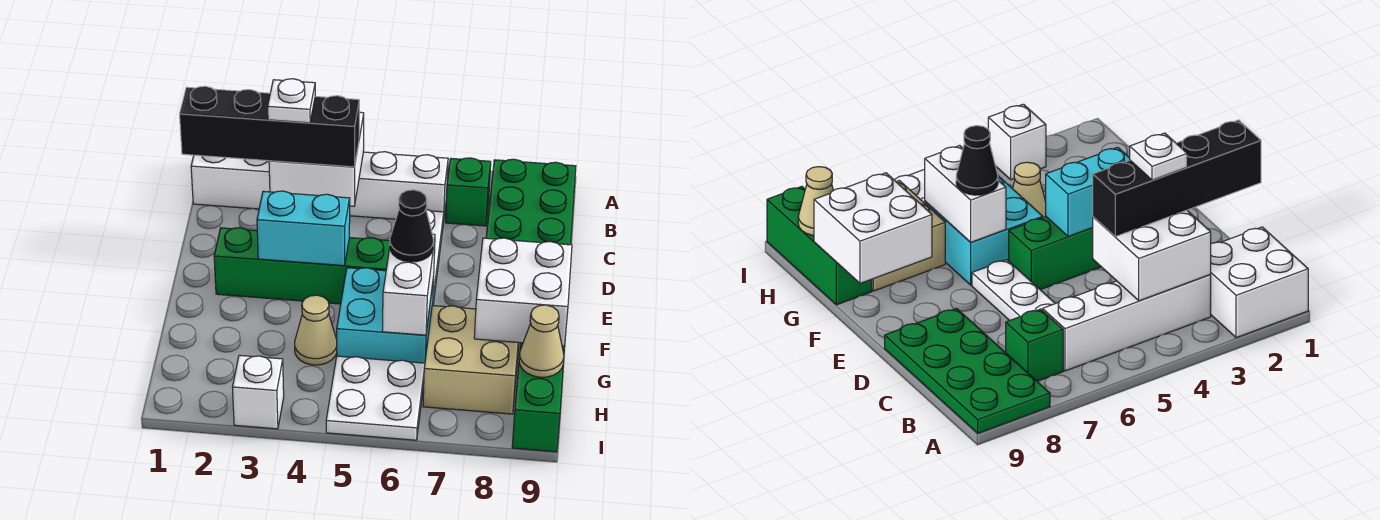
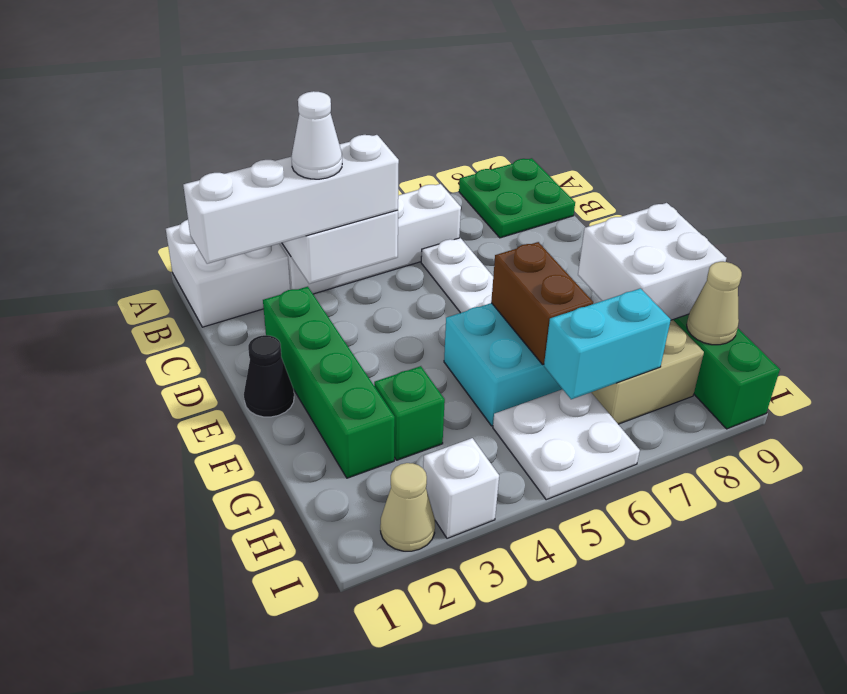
green 2x4 plate [486,159,576,245] -> green 2x2 plate [459,158,575,238]
green 1x1 brick [446,158,491,226] -> green 1x1 brick moved to [374,366,445,460]
black 1x4 brick [180,86,359,167] -> white 1x4 brick [183,135,399,264]
white 1x1 plate [268,79,315,123] -> white 1x1 cone [291,91,342,179]
green 1x4 brick [214,228,390,304] -> green 1x4 brick turned to [263,287,395,478]
cyan 1x2 brick [257,191,350,266] -> cyan 1x2 brick moved to [544,288,671,399]
white 1x2 brick [382,234,435,335] -> brown 1x2 brick [491,242,593,364]
black 1x1 cone [390,190,433,262] -> black 1x1 cone moved to [244,335,294,417]
tan 1x1 cone [295,295,337,365] -> tan 1x1 cone moved to [380,463,435,551]

